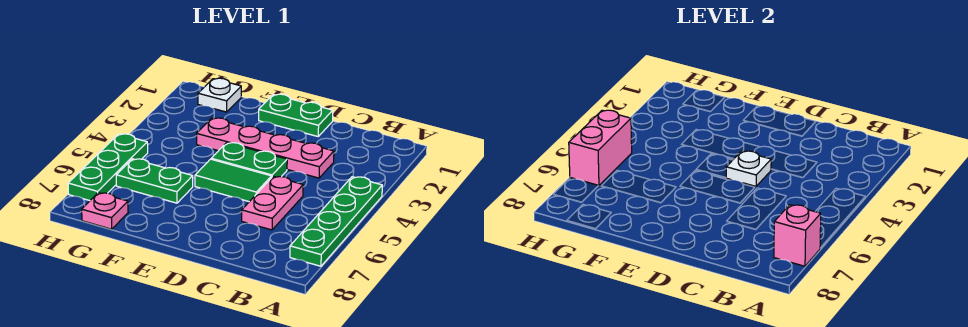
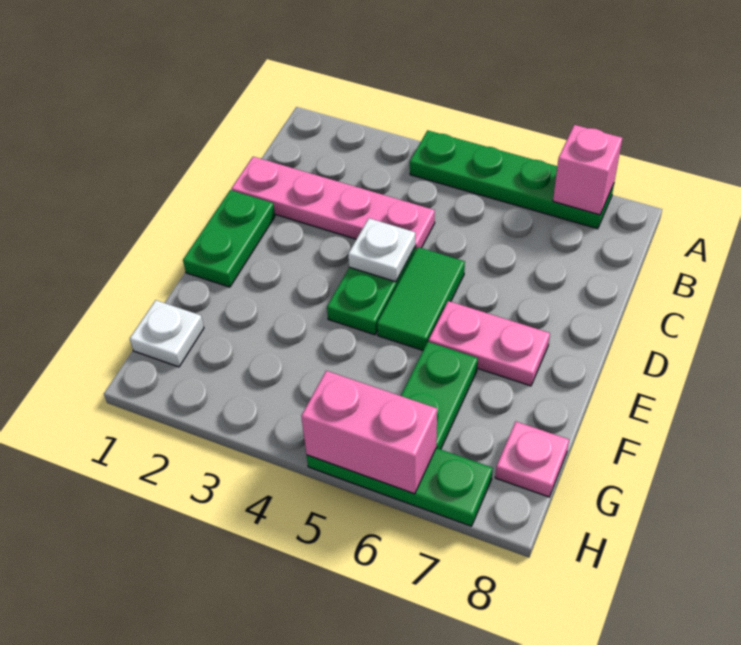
pink 1x4 plate [197,118,334,178] -> pink 1x4 plate turned to [231,157,435,251]
pink 1x2 plate [242,176,303,230] -> pink 1x2 plate moved to [429,301,550,386]

